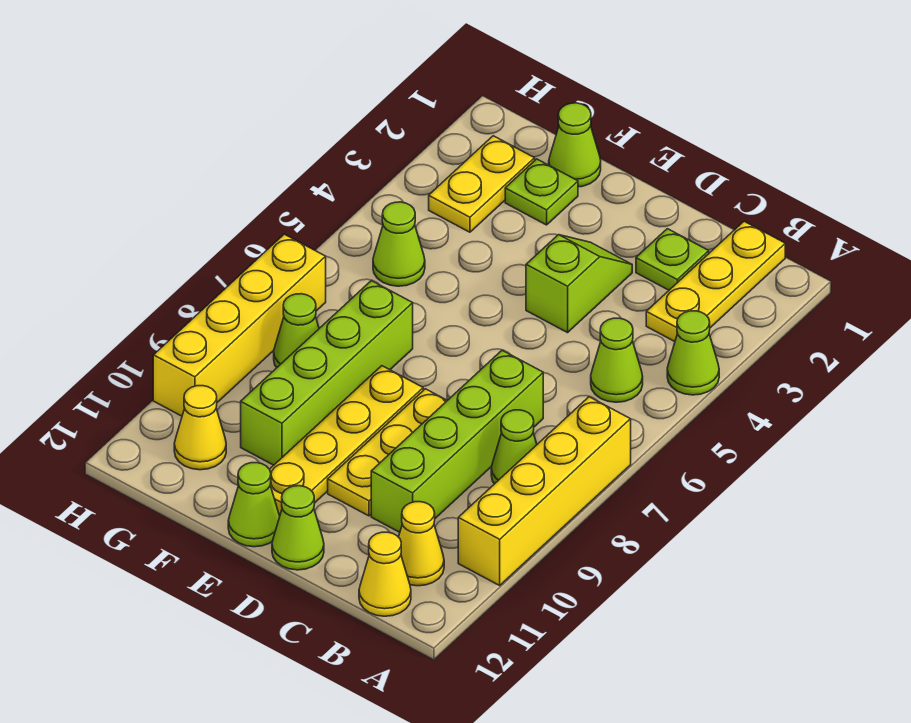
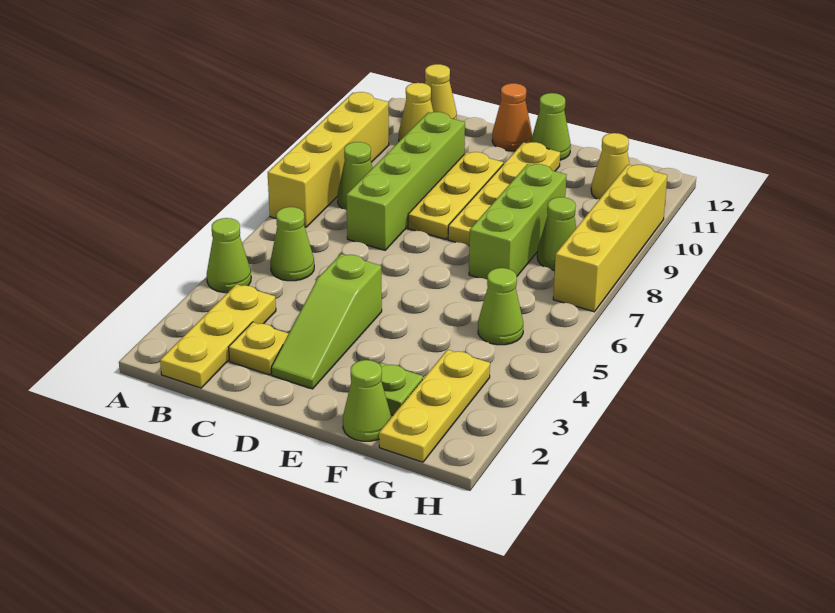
lime 1x1 plate [636,229,709,290] -> yellow 1x1 plate [229,322,289,375]
lime 1x2 slope [526,235,632,333] -> lime 1x3 slope [271,254,382,389]
lime 1x1 cone [272,486,324,570] -> orange 1x1 cone [492,83,532,151]
lime 1x4 brick [241,281,413,465] -> lime 1x3 brick [469,164,567,279]
yellow 1x2 plate [429,136,535,232] -> yellow 1x3 plate [379,350,490,462]

